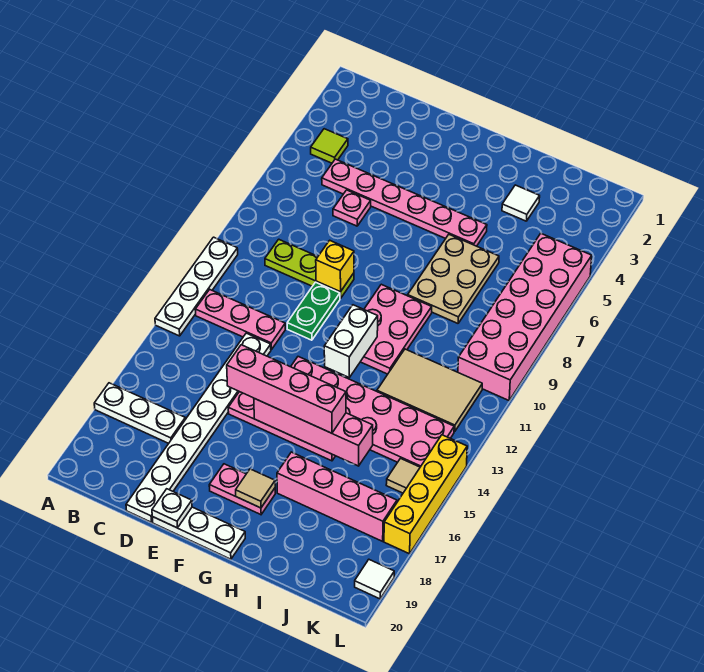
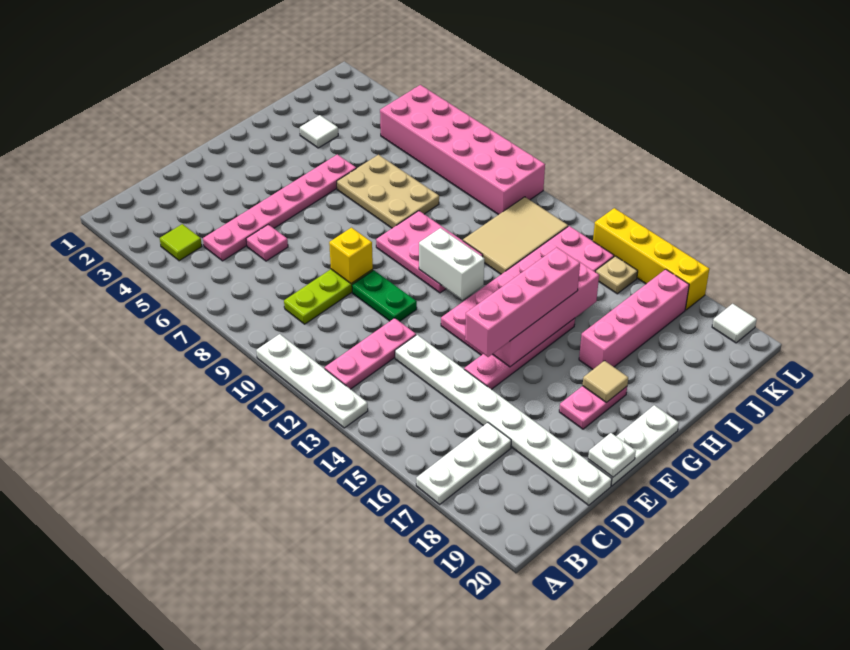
tan 1x1 tile [386,458,420,493] -> tan 1x1 plate [596,256,638,294]

